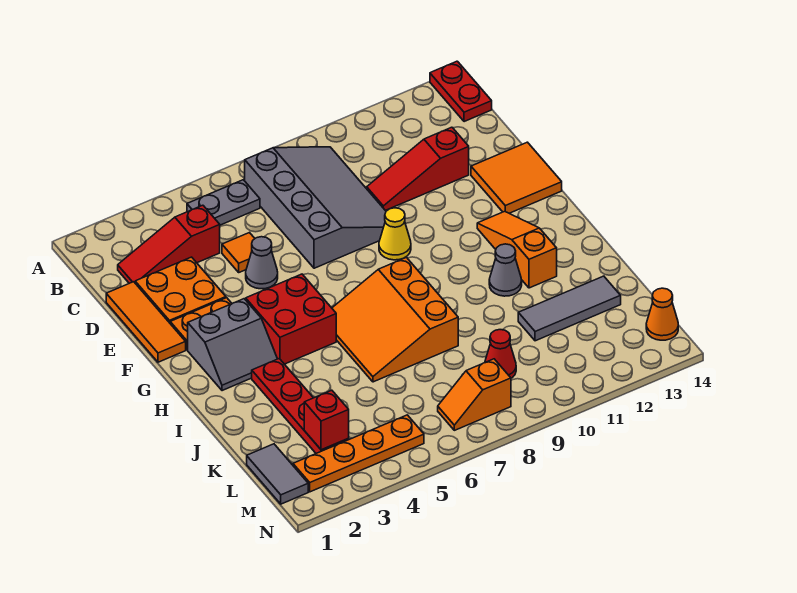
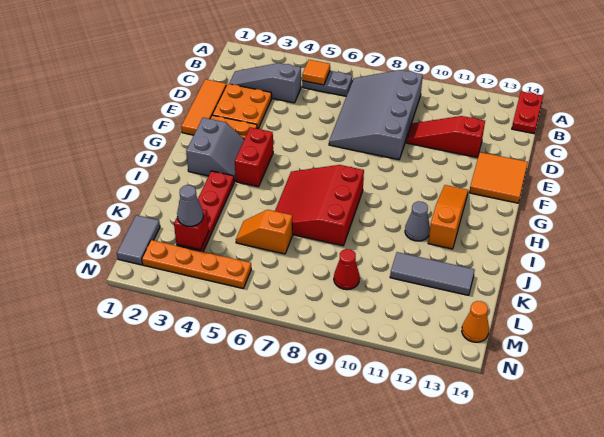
grey 3x4 slope [245,147,386,268] -> grey 3x4 slope turned to [329,70,423,160]
red 1x3 slope [118,205,220,283] -> grey 1x3 slope [229,63,301,103]
orange 1x1 tile [222,233,255,272] -> orange 1x1 tile moved to [302,60,330,85]
grey 1x1 cone [246,237,278,289] -> grey 1x1 cone moved to [177,185,203,226]
yellow 1x1 cone [379,208,411,260] -> none
grey 2x2 slope [188,299,277,391] -> grey 2x2 slope turned to [186,118,244,181]
red 2x2 brick [246,274,336,364] -> red 1x2 brick [235,127,273,187]
orange 3x3 slope [332,258,458,382] -> red 3x3 slope [275,165,364,246]
orange 1x2 slope [438,359,511,430] -> orange 1x2 slope moved to [236,210,293,254]

